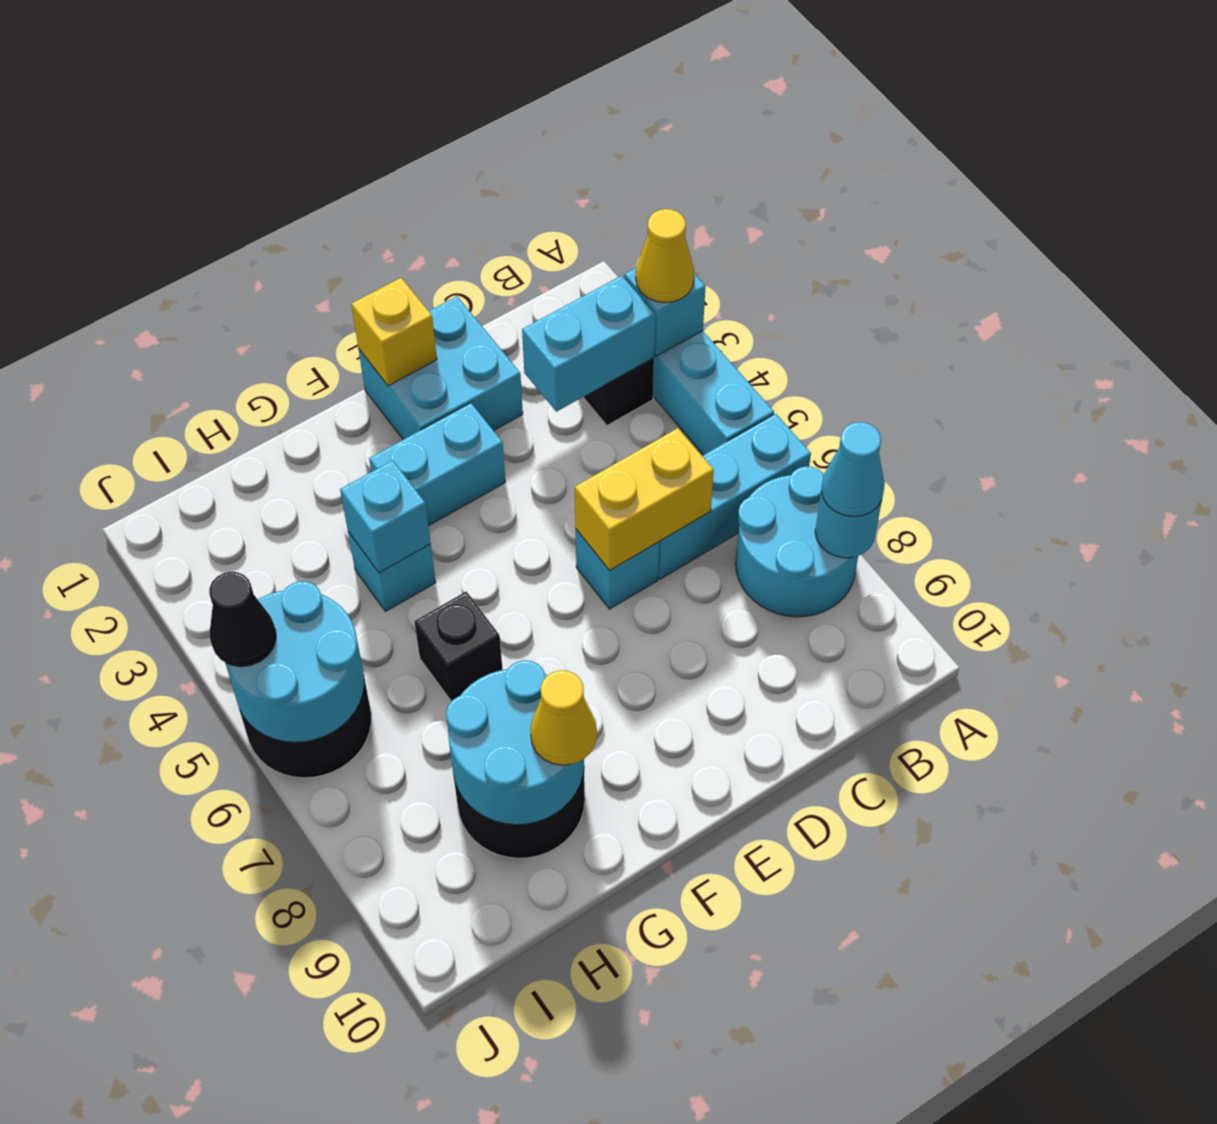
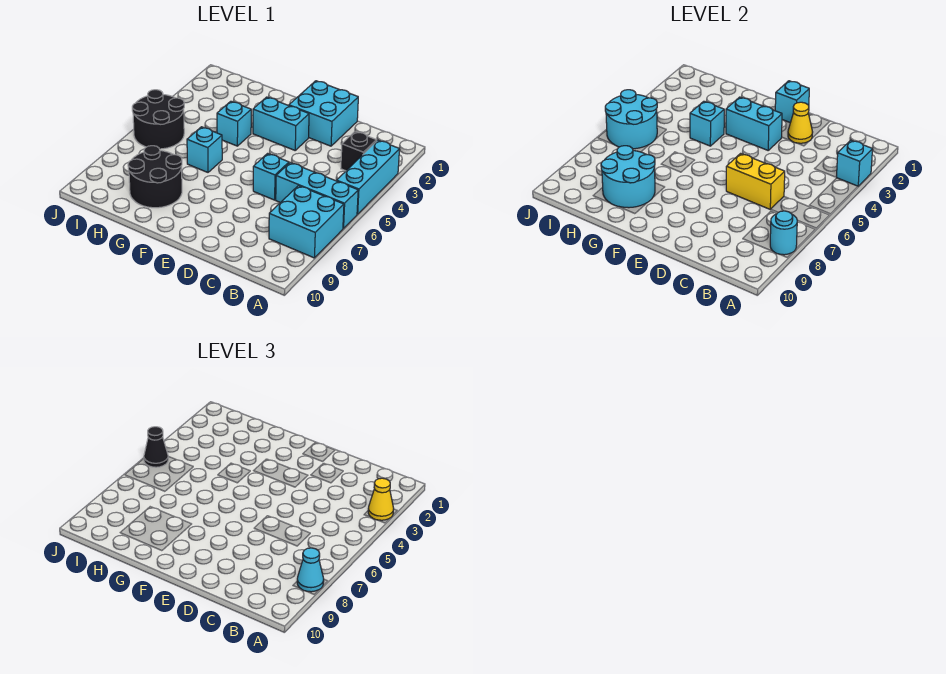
cyan 2x2 round brick [736,466,858,617] -> cyan 2x2 brick [269,186,344,258]
cyan 1x2 brick [522,276,655,412] -> cyan 1x2 brick moved to [726,97,782,150]
yellow 1x1 brick [351,278,437,386] -> cyan 1x1 brick [775,81,809,123]
black 1x1 brick [414,592,503,701] -> cyan 1x1 brick [187,127,222,172]
yellow 1x1 cone [530,670,597,765] -> yellow 1x1 cone moved to [788,102,813,143]

